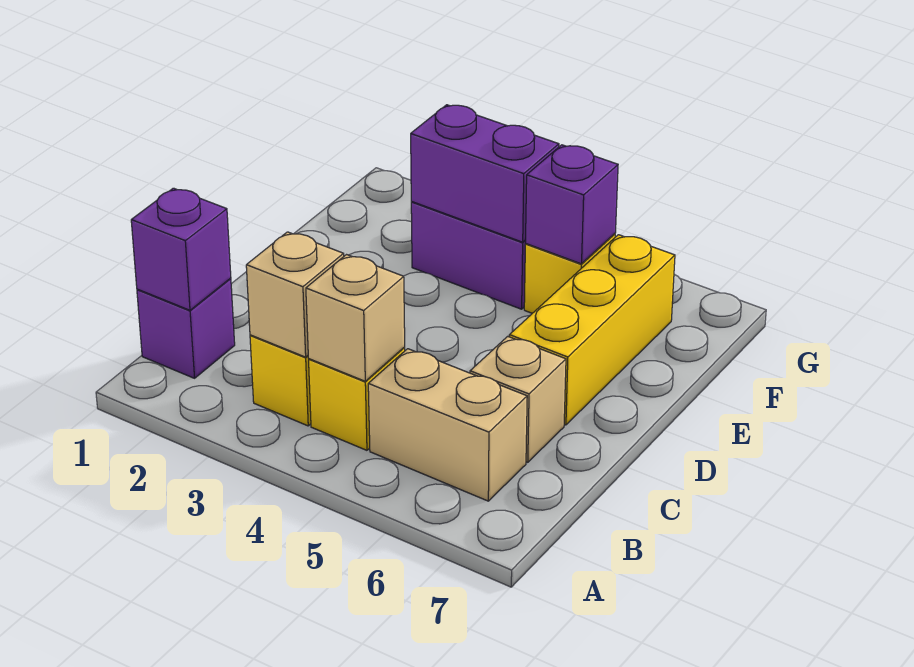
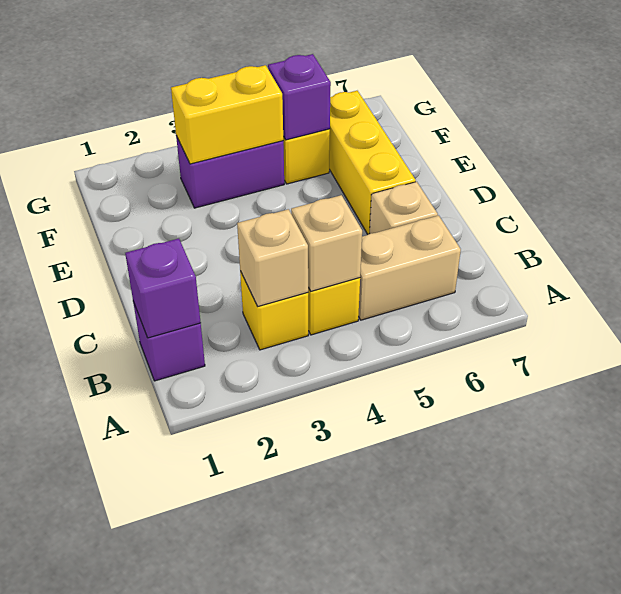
purple 1x2 brick [411,105,559,242] -> yellow 1x2 brick [171,65,283,164]

